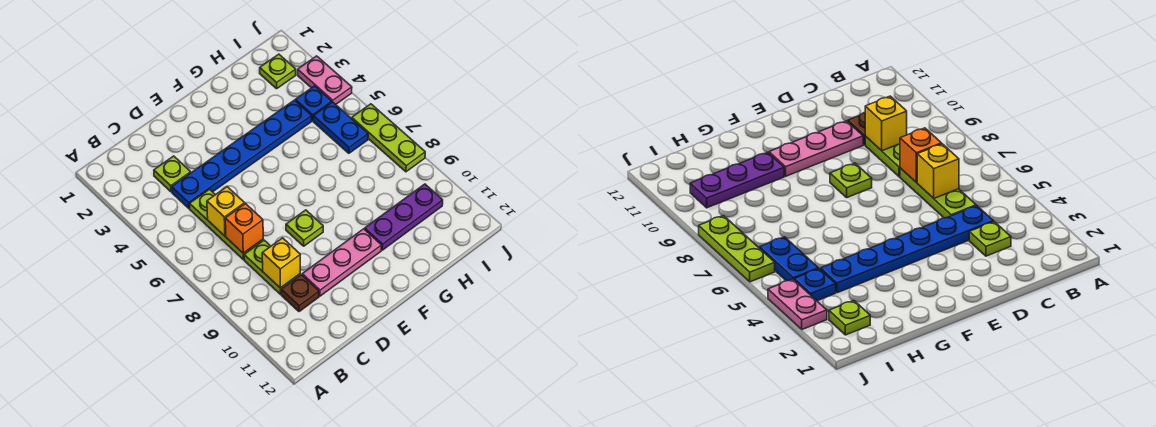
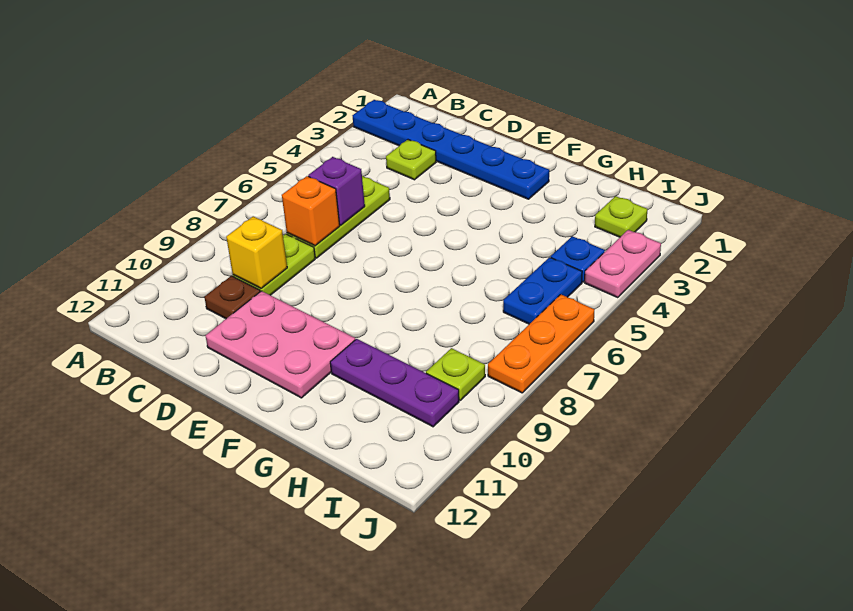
blue 1x6 plate [172,100,312,208] -> blue 1x6 plate moved to [353,100,549,199]
yellow 1x1 brick [207,187,245,236] -> purple 1x1 brick [308,157,365,225]
pink 1x3 plate [302,229,382,296] -> pink 2x3 plate [206,291,355,398]
lime 1x1 plate [286,210,323,246] -> lime 1x1 plate moved to [426,348,485,400]
lime 1x3 plate [352,104,425,172] -> orange 1x3 plate [488,294,594,393]

